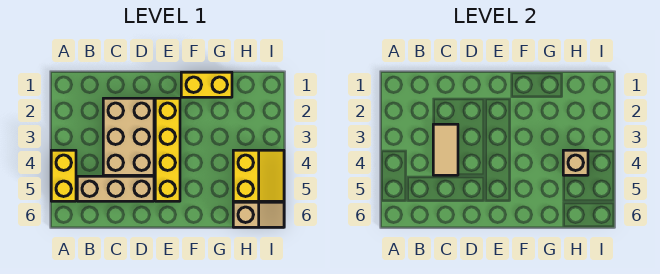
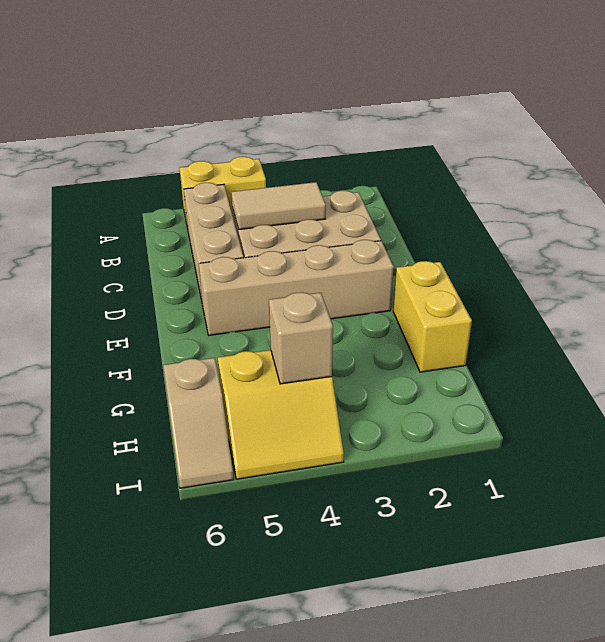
yellow 1x4 brick [155,98,180,201] -> tan 1x4 brick [199,240,394,335]

